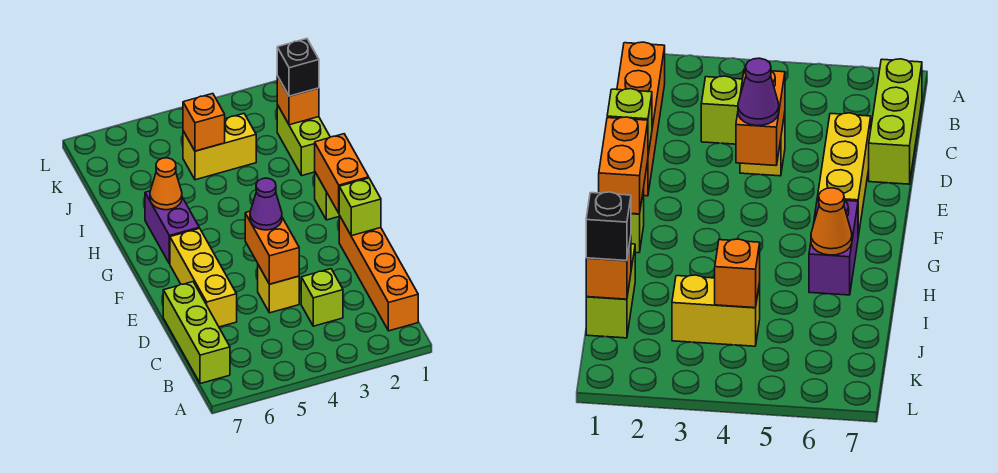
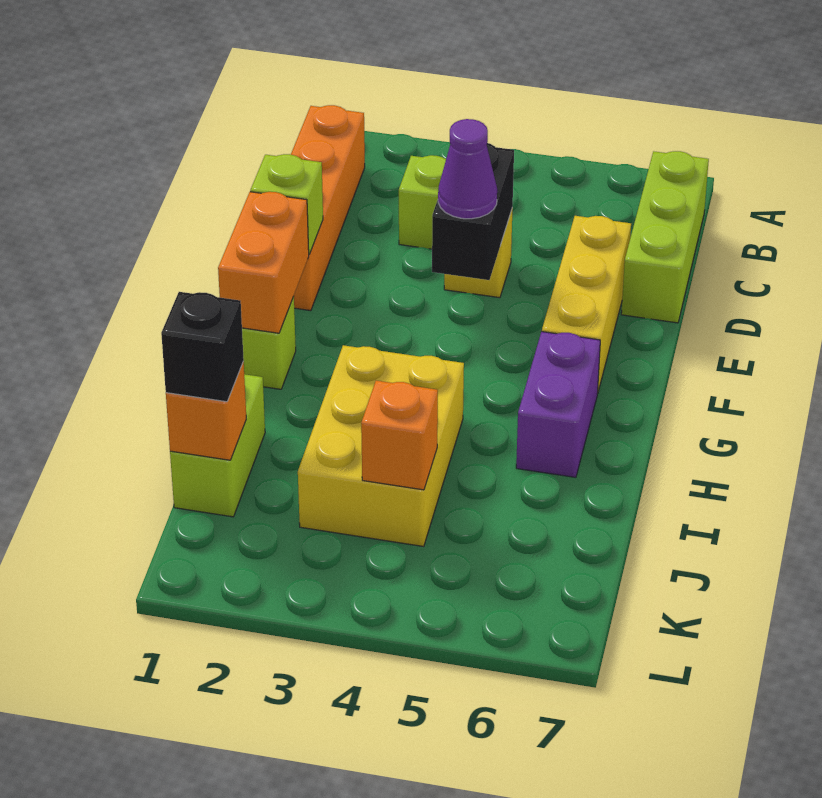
orange 1x2 brick [245,211,299,284] -> black 1x2 brick [432,143,514,280]
orange 1x1 cone [150,158,182,210] -> none
yellow 1x2 brick [183,114,256,180] -> yellow 2x3 brick [298,345,464,547]

